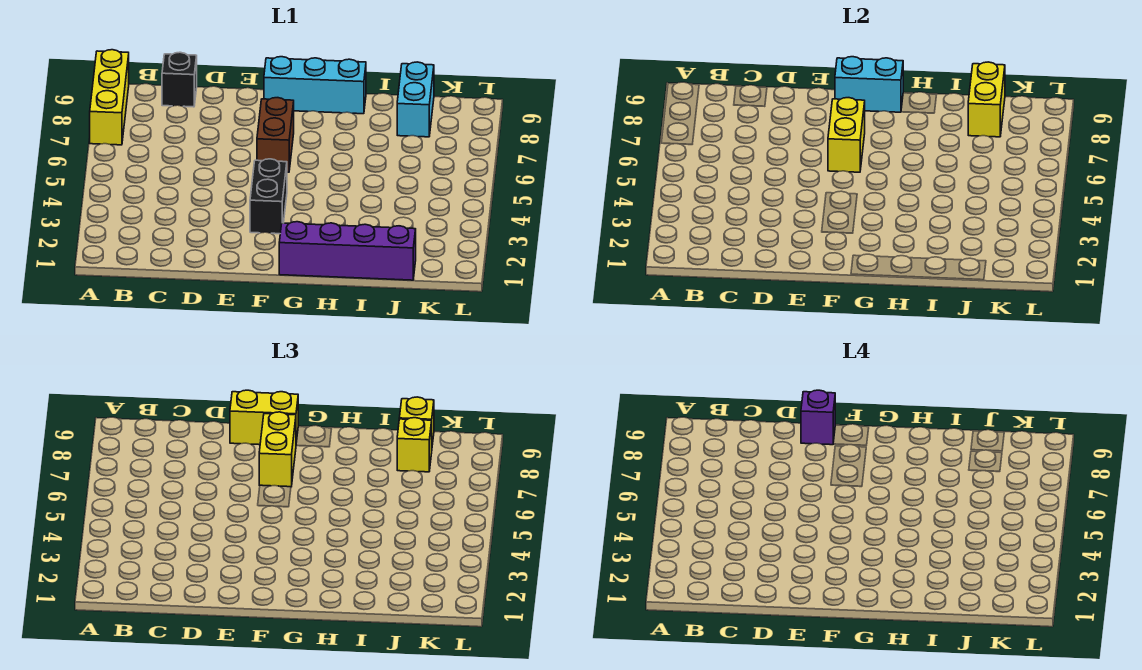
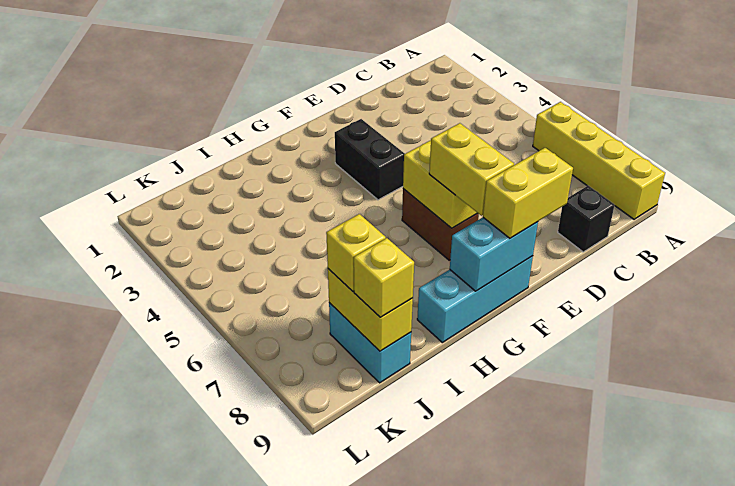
yellow 1x3 brick [90,50,129,145] -> yellow 1x4 brick [533,102,665,219]
purple 1x1 brick [801,390,835,445] -> none
purple 1x4 brick [279,222,416,280] -> none

